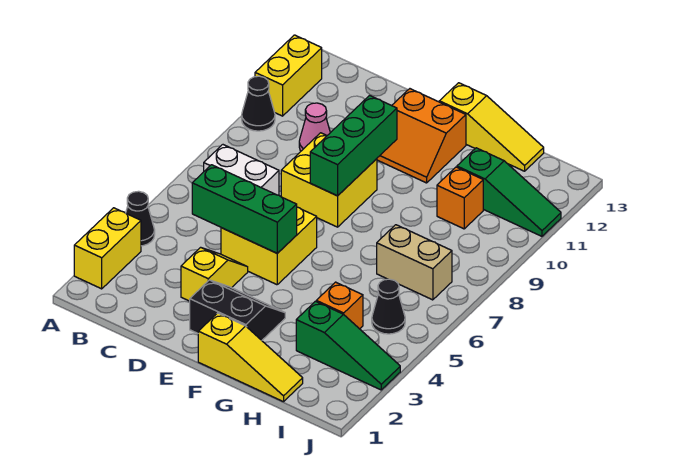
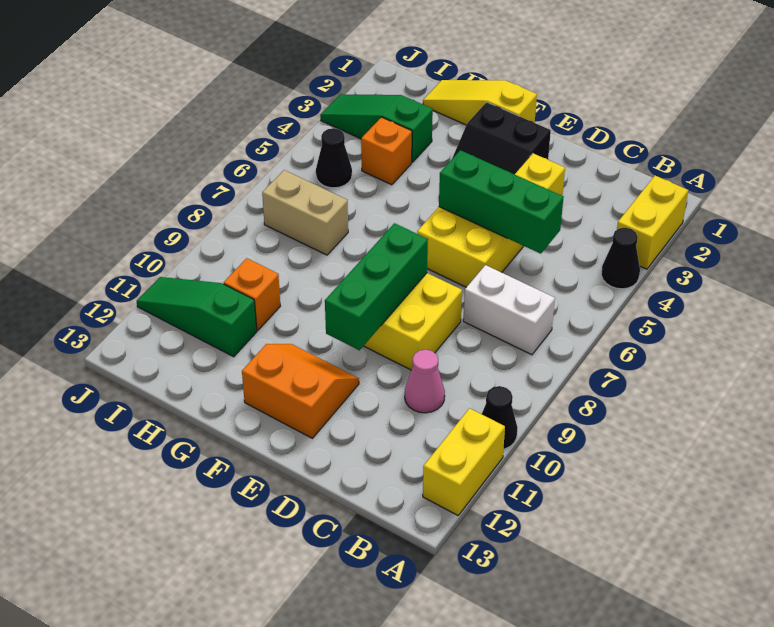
yellow 1x3 slope [439,83,544,171] -> none

